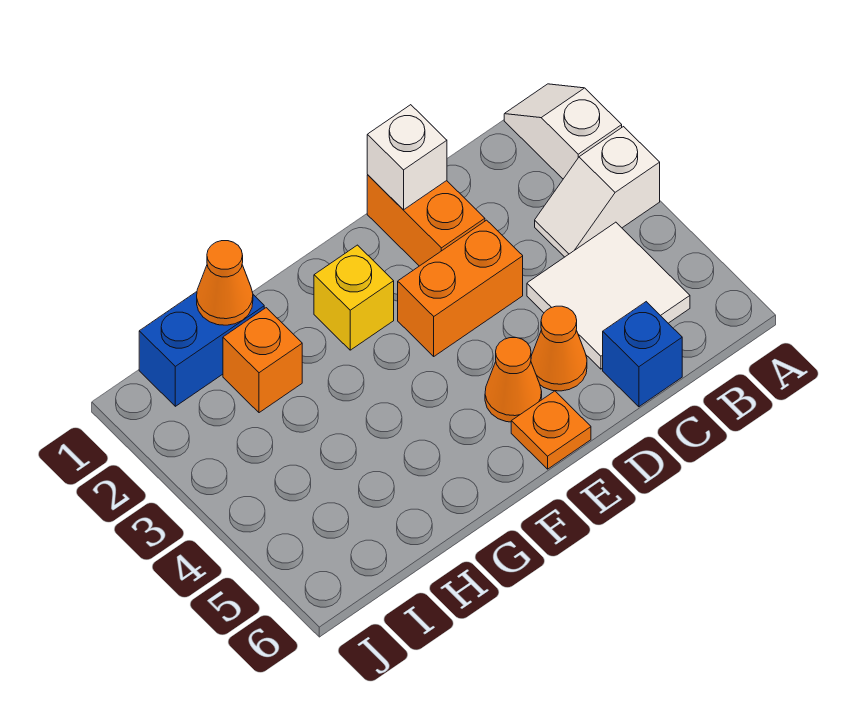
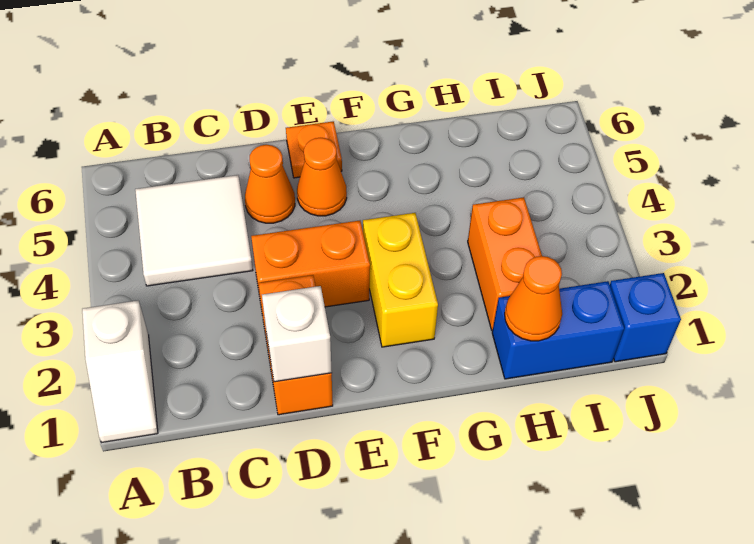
white 1x2 slope [535,127,660,257] -> none
blue 1x1 brick [603,302,682,407] -> blue 1x1 brick moved to [610,273,681,362]
yellow 1x1 brick [314,245,394,350] -> yellow 1x2 brick [363,213,438,347]
orange 1x1 brick [223,308,302,413] -> orange 1x2 brick [468,197,542,330]

